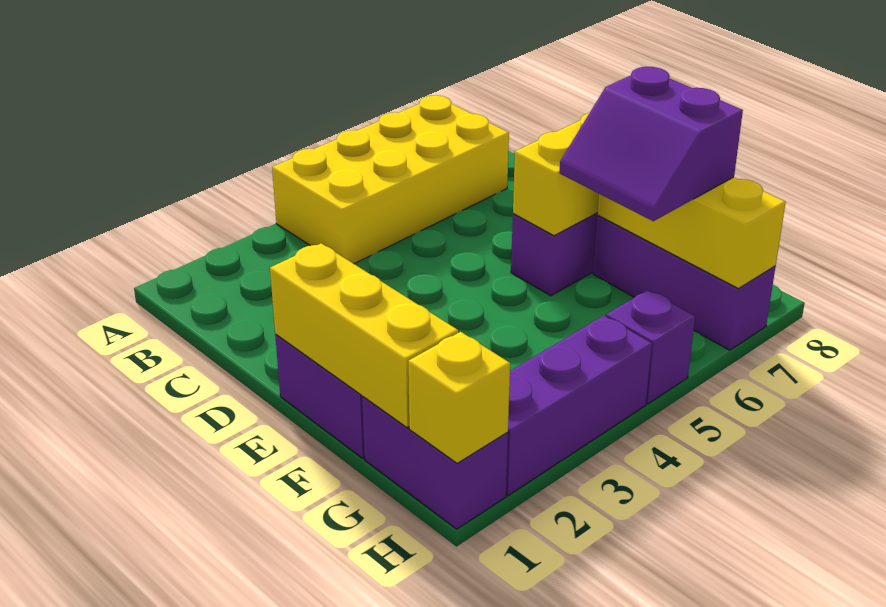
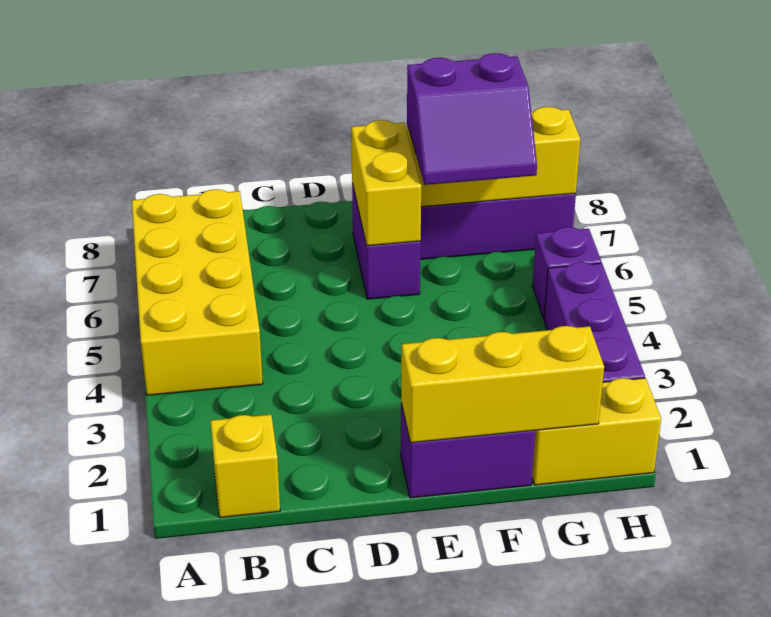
purple 1x2 brick [362,396,508,529] -> yellow 1x2 brick [532,378,661,485]
yellow 1x1 brick [408,332,510,463] -> yellow 1x1 brick moved to [211,415,280,518]

